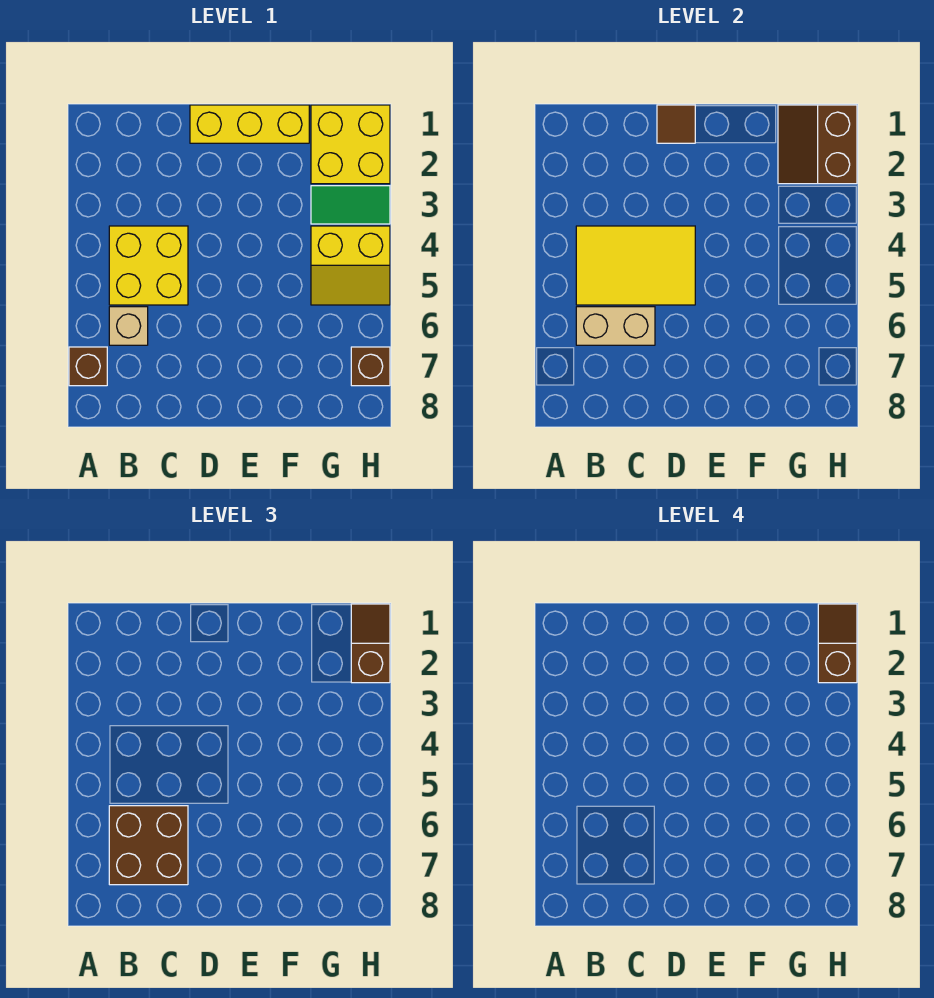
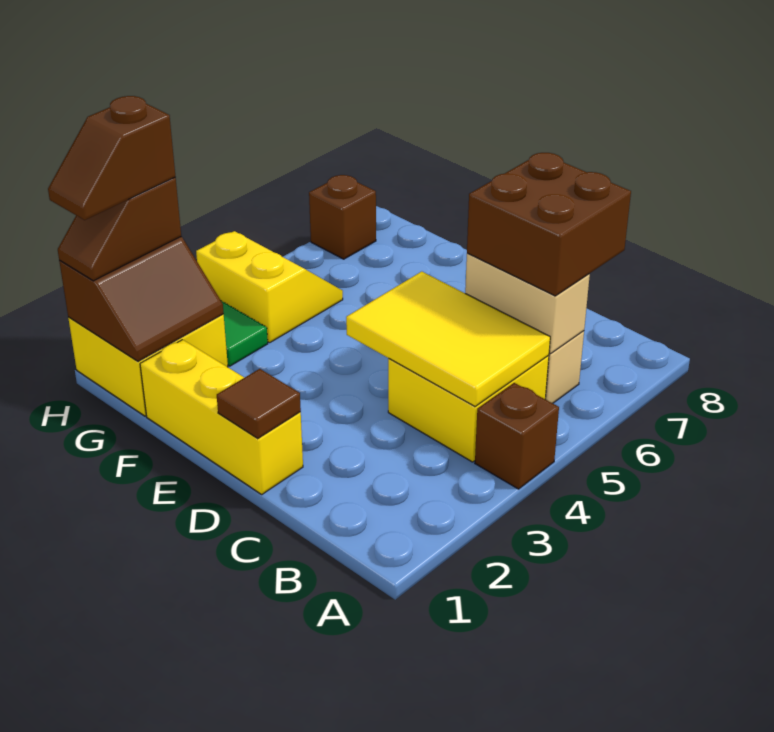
brown 1x1 brick [69,347,107,386] -> brown 1x1 brick moved to [475,383,559,489]

